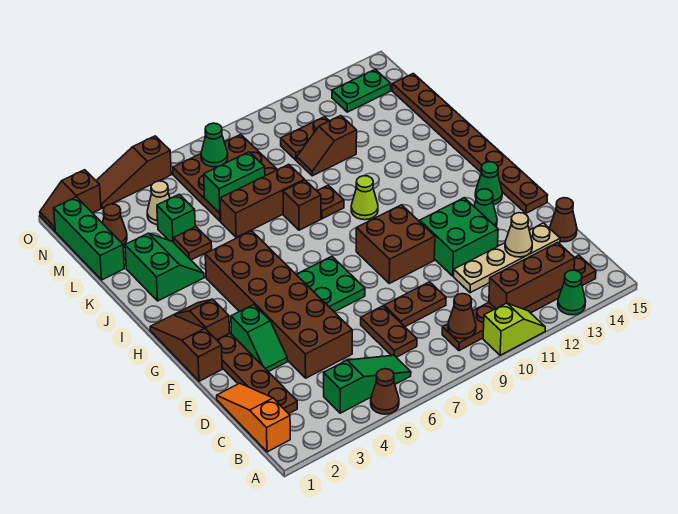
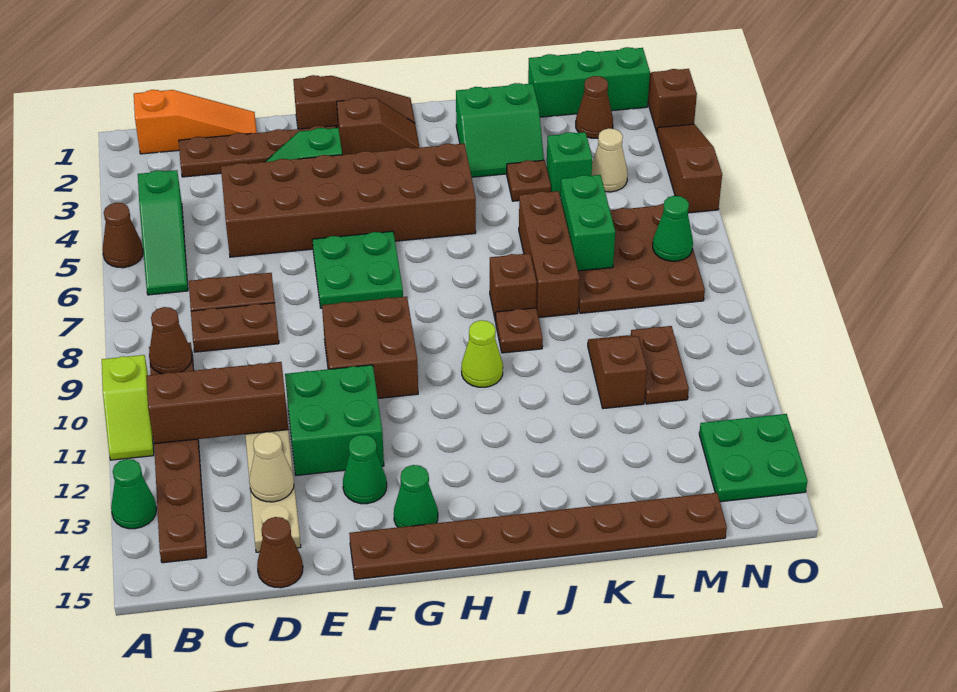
brown 1x3 brick [489,242,575,309] -> brown 1x3 brick turned to [147,362,288,444]
brown 1x2 plate [384,282,446,327] -> brown 1x2 plate turned to [191,303,279,352]
green 1x2 plate [332,70,391,112] -> green 2x2 plate [699,414,808,502]

